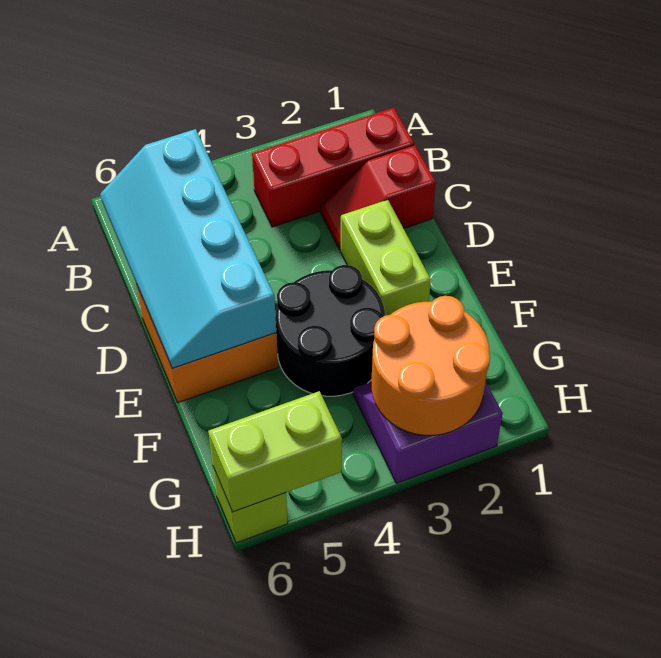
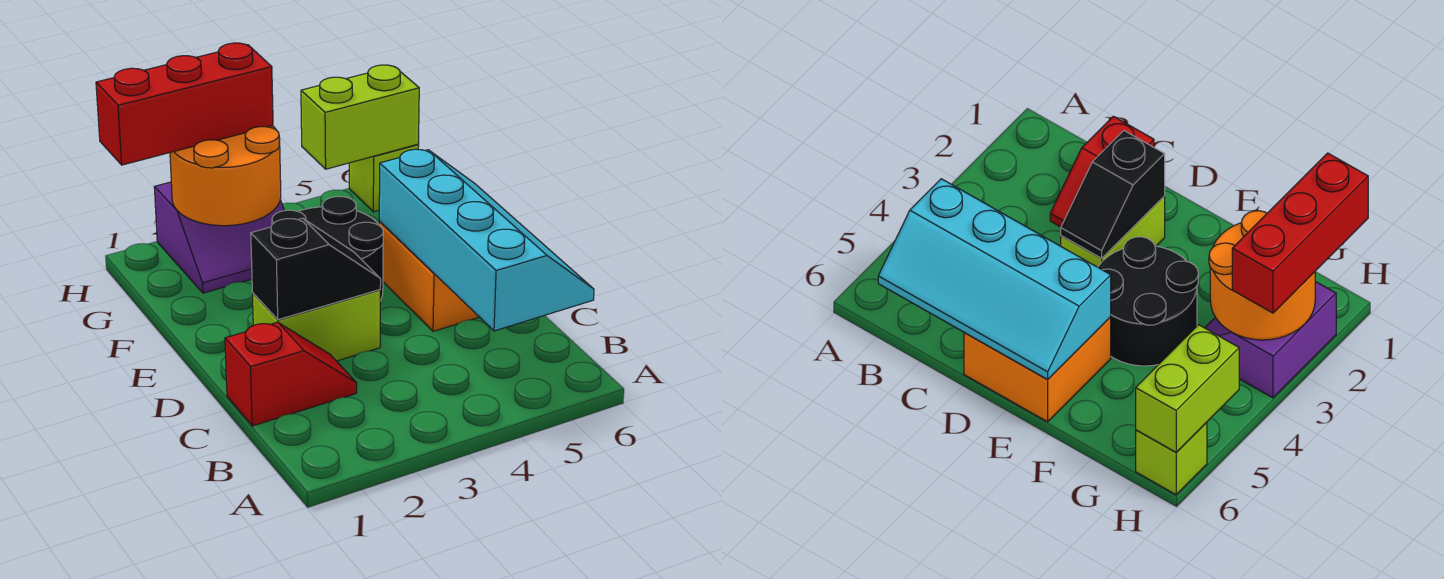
red 1x3 brick [252,108,414,227] -> red 1x3 brick moved to [96,43,273,165]
lime 1x2 brick [341,200,431,316] -> lime 1x2 brick turned to [252,290,380,361]
none -> black 1x2 slope [251,218,381,320]

